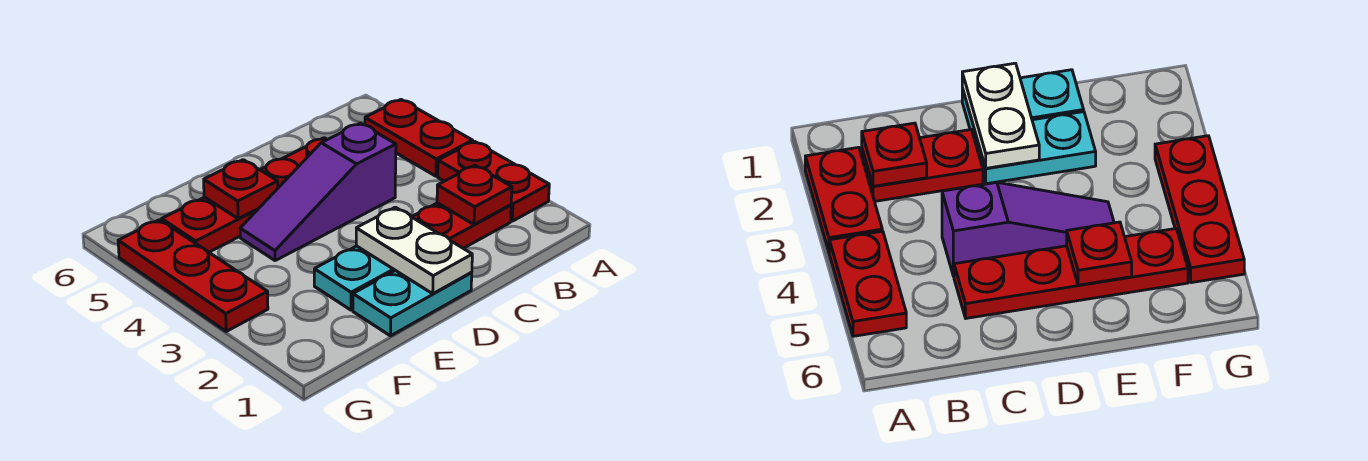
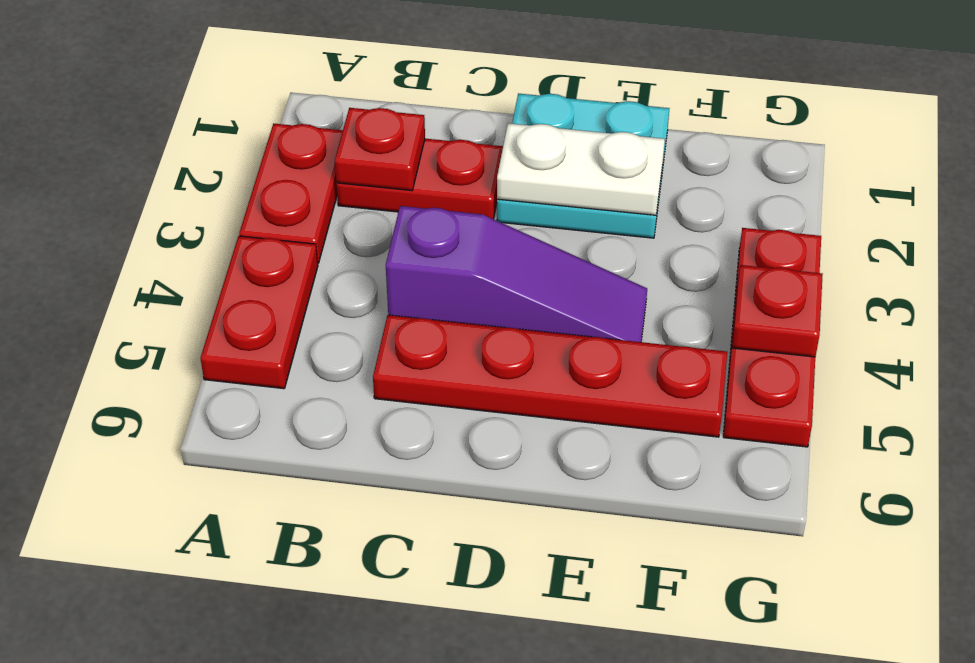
white 1x2 plate [356,207,472,294] -> white 1x2 plate turned to [497,123,665,215]
red 1x1 plate [204,160,278,219] -> red 1x1 plate moved to [732,265,823,357]

